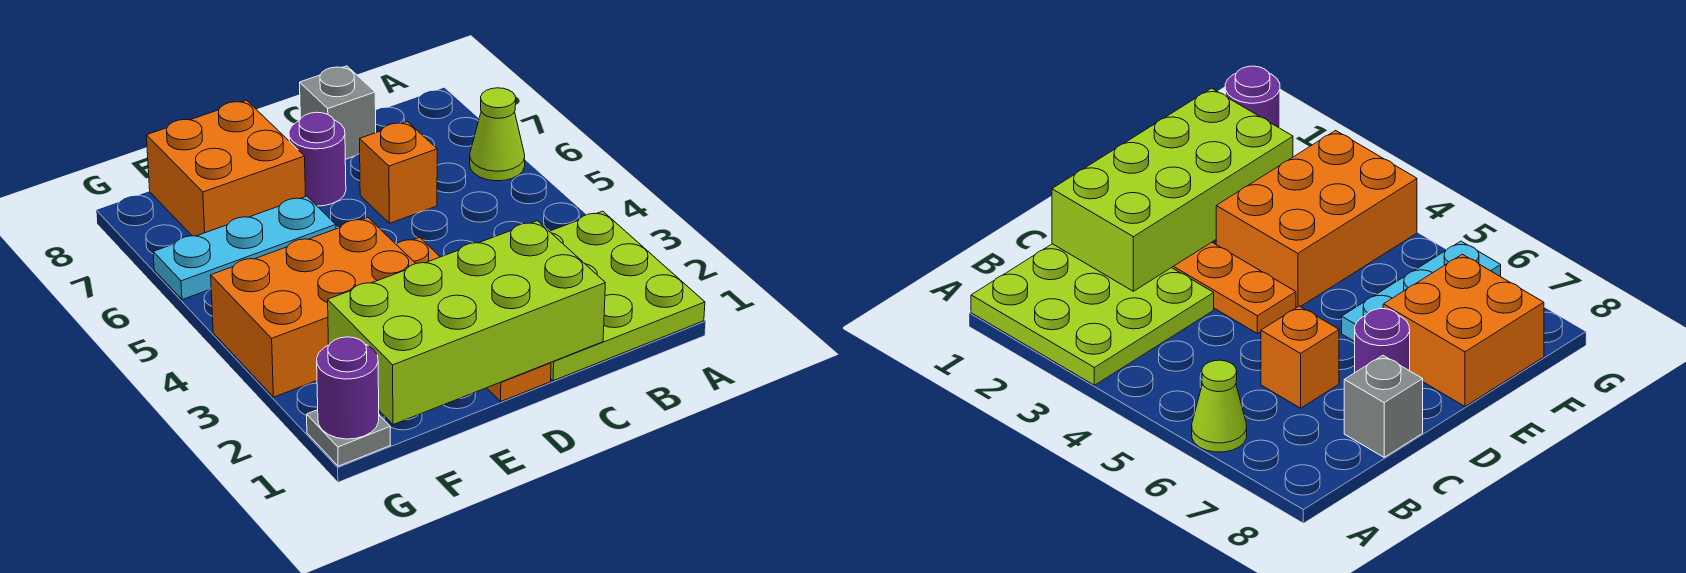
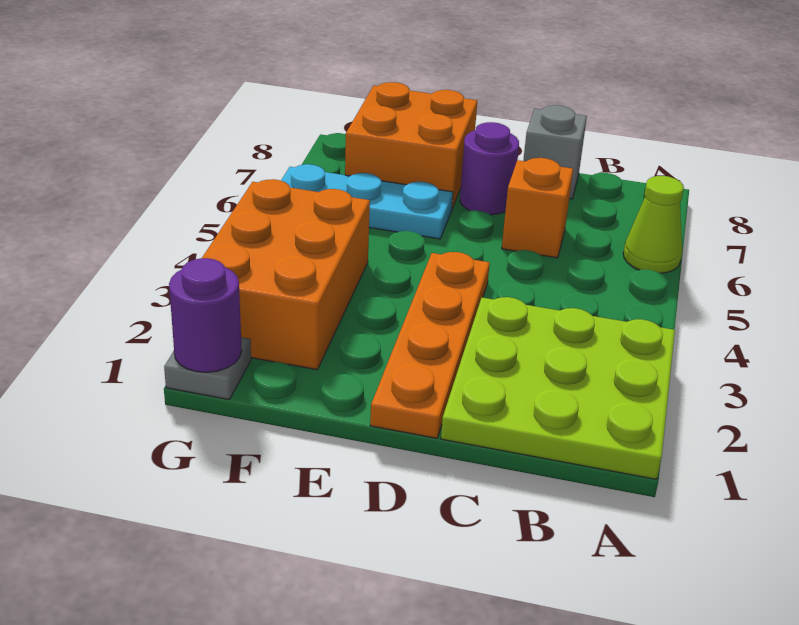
lime 2x4 brick [328,221,605,425] -> none
orange 2x3 brick [211,217,416,397] -> orange 2x3 brick turned to [202,179,370,370]

